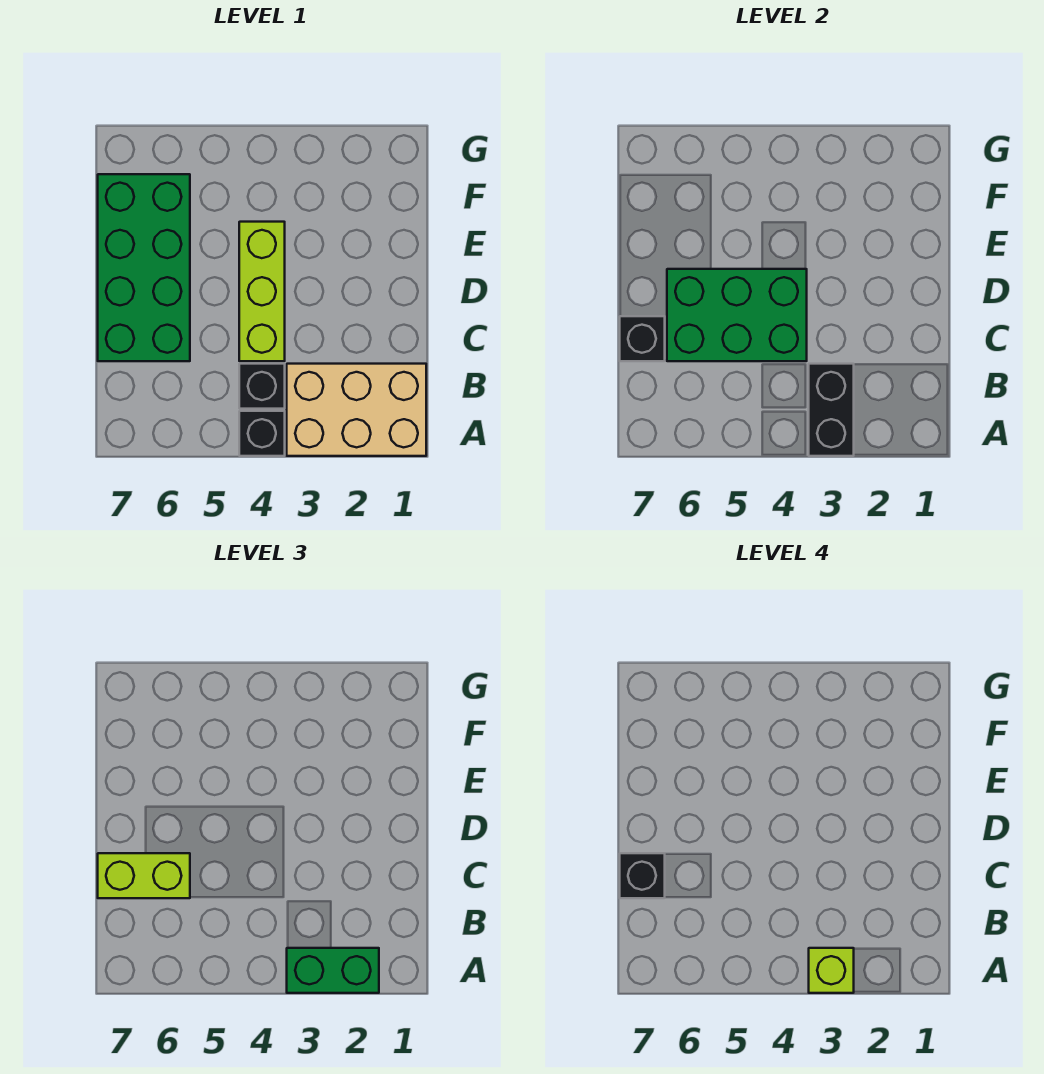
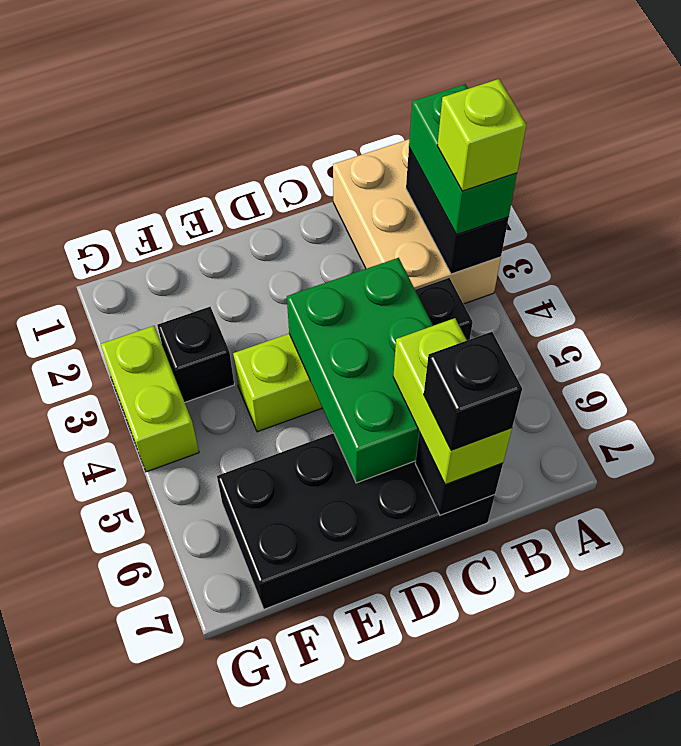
black 1x2 brick [809,364,854,456] -> black 1x2 brick turned to [406,148,509,274]
black 1x1 brick [239,411,285,456] -> black 1x1 brick moved to [157,307,234,402]
green 2x4 brick [98,174,190,361] -> black 2x4 brick [217,433,495,609]
none -> lime 1x2 brick [100,326,199,472]

